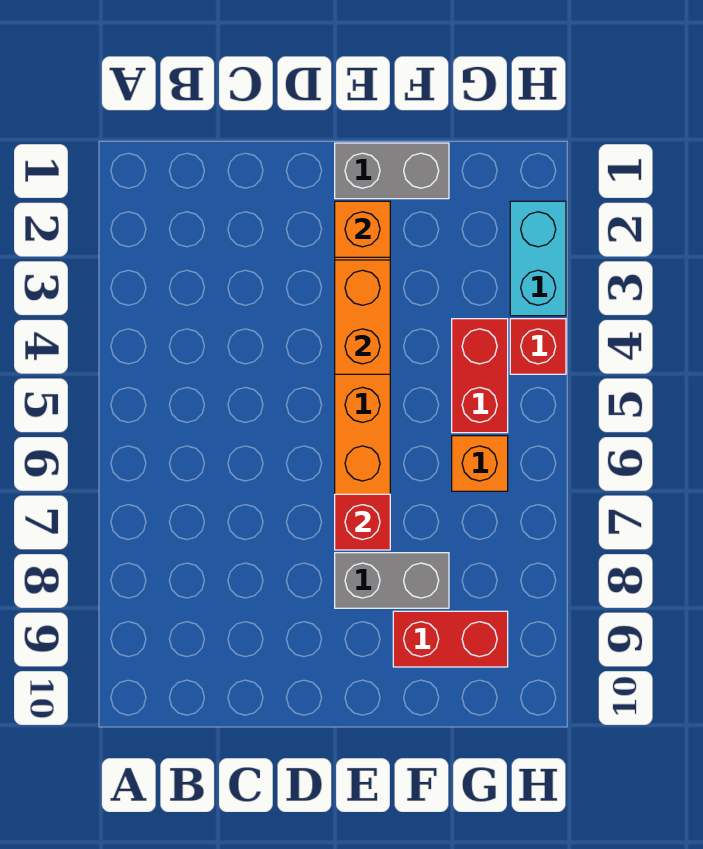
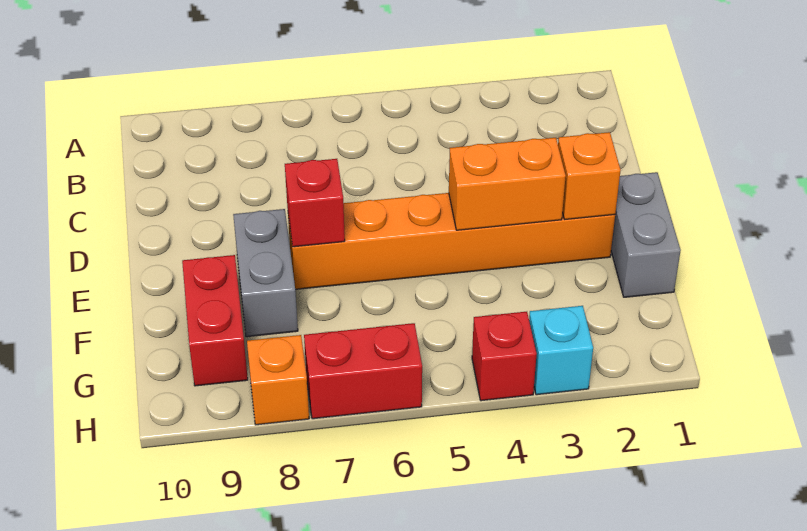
red 1x2 brick [452,319,508,433] -> red 1x2 brick moved to [304,323,422,419]
orange 1x1 brick [452,436,508,491] -> orange 1x1 brick moved to [247,335,309,425]
cyan 1x2 brick [510,201,566,316] -> cyan 1x1 brick [529,306,593,395]

